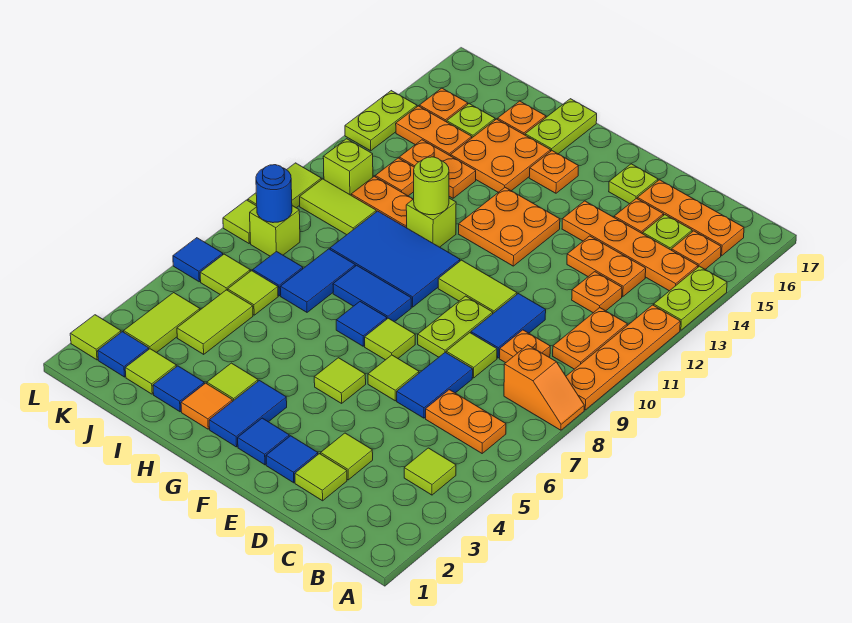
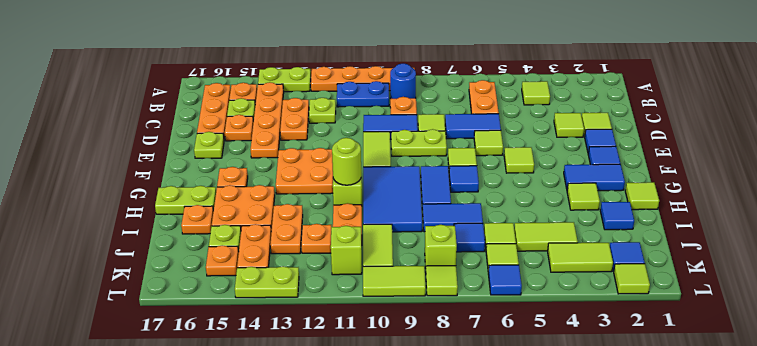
orange 1x2 slope [504,345,584,430] -> none
orange 1x2 plate [553,308,627,369] -> blue 1x2 plate [337,81,389,107]
orange 1x1 plate [572,272,622,313] -> lime 1x1 plate [309,98,336,123]
orange 1x1 tile [181,383,233,429] -> none
lime 1x1 tile [125,349,176,394] -> lime 1x1 tile moved to [625,182,659,210]
blue 1x1 round brick [256,165,292,223] -> blue 1x1 round brick moved to [390,64,416,99]

